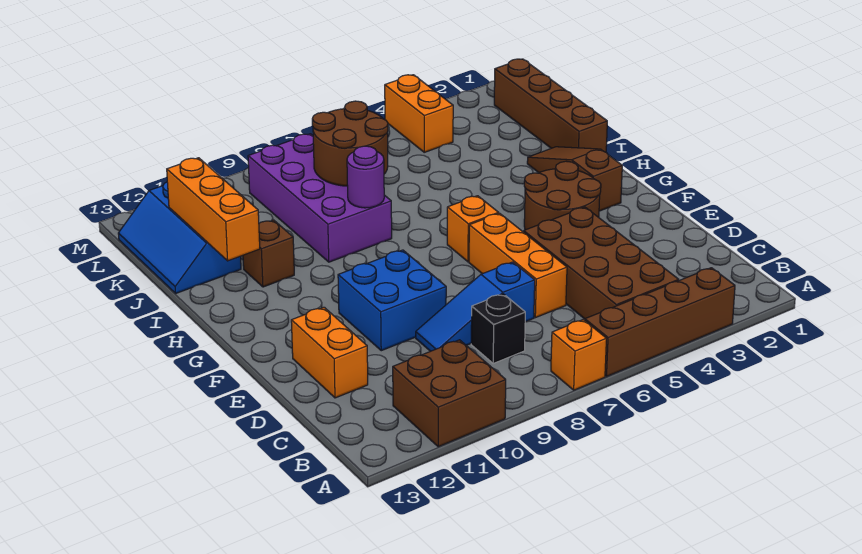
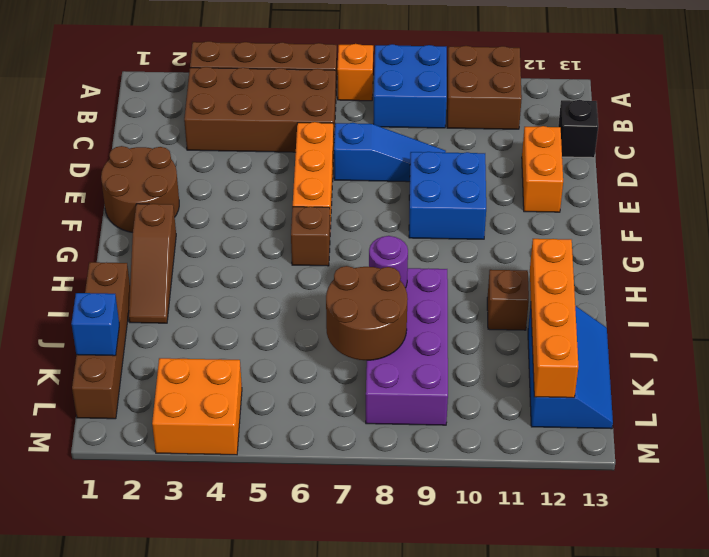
none -> blue 2x2 brick [373,44,447,128]
brown 2x4 brick [524,207,679,319] -> brown 2x4 brick turned to [184,67,336,152]
black 1x1 brick [471,294,525,363] -> black 1x1 brick moved to [558,100,598,158]
brown 2x2 round brick [524,161,601,230] -> brown 2x2 round brick moved to [101,146,179,233]
orange 1x1 brick [447,196,499,262] -> brown 1x1 brick [291,207,330,266]
orange 1x3 brick [167,158,260,261] -> orange 1x4 brick [530,239,578,398]
none -> blue 1x1 brick [71,293,119,356]
orange 1x2 brick [385,75,453,152] -> orange 2x2 brick [152,358,242,455]

